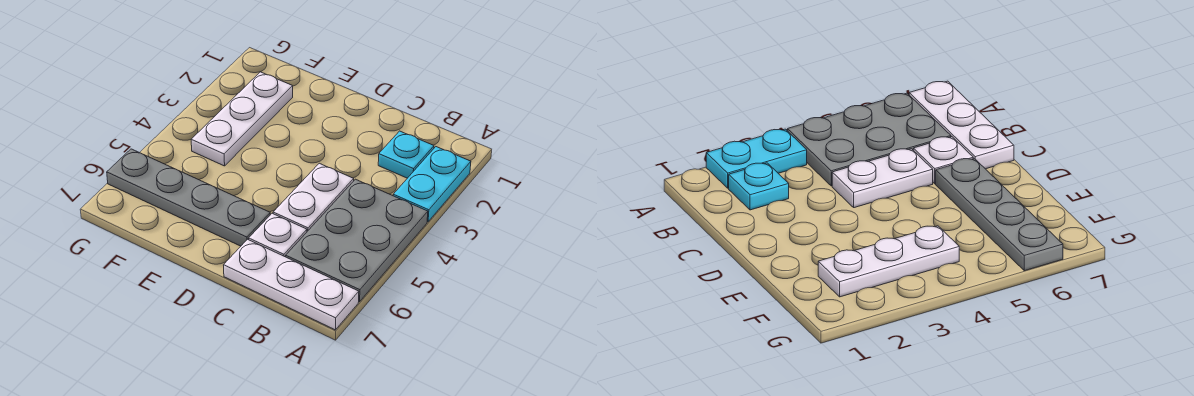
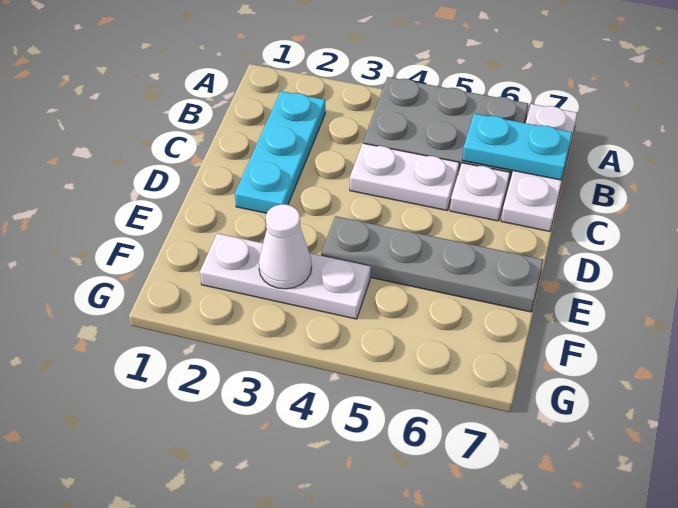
cyan 1x2 plate [393,147,471,222] -> cyan 1x2 plate moved to [462,114,572,180]
cyan 1x1 plate [378,131,434,178] -> cyan 1x3 plate [235,91,325,213]
grey 1x4 plate [107,149,270,246] -> grey 1x4 plate turned to [321,216,543,312]
none -> white 1x1 cone [259,204,312,289]

